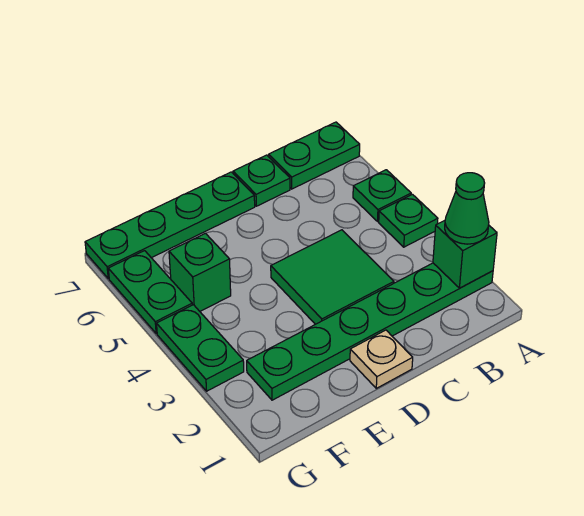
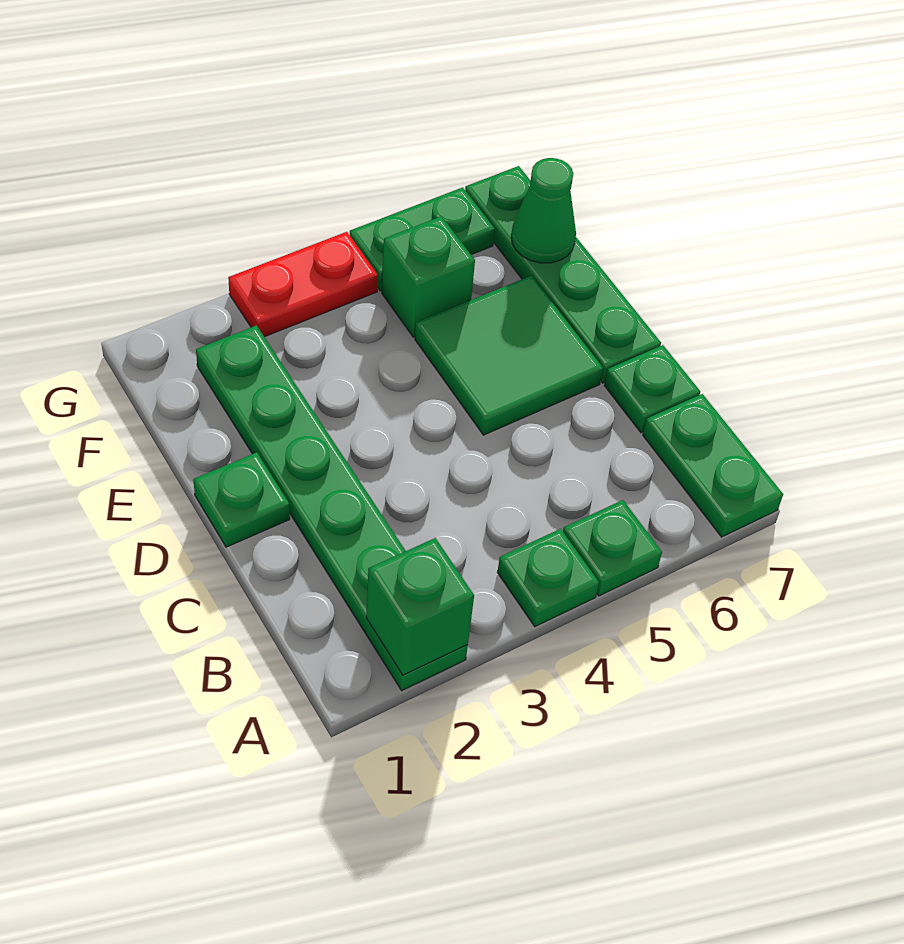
green 1x1 cone [445,173,489,244] -> green 1x1 cone moved to [511,158,576,263]
green 2x2 tile [271,230,394,324] -> green 2x2 tile moved to [415,276,603,435]
tan 1x1 plate [350,330,413,388] -> green 1x1 plate [193,452,290,547]
green 1x2 plate [157,305,244,391] -> red 1x2 plate [228,232,378,337]

